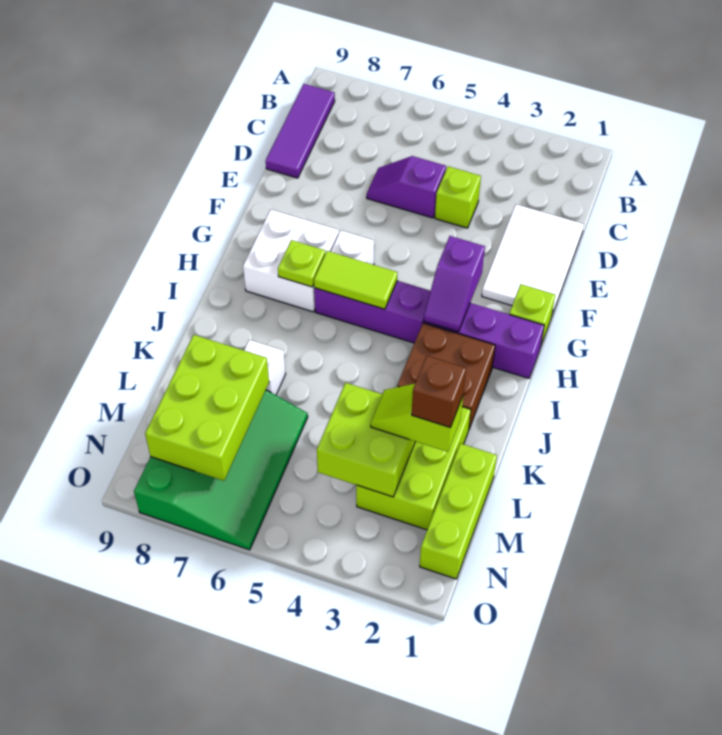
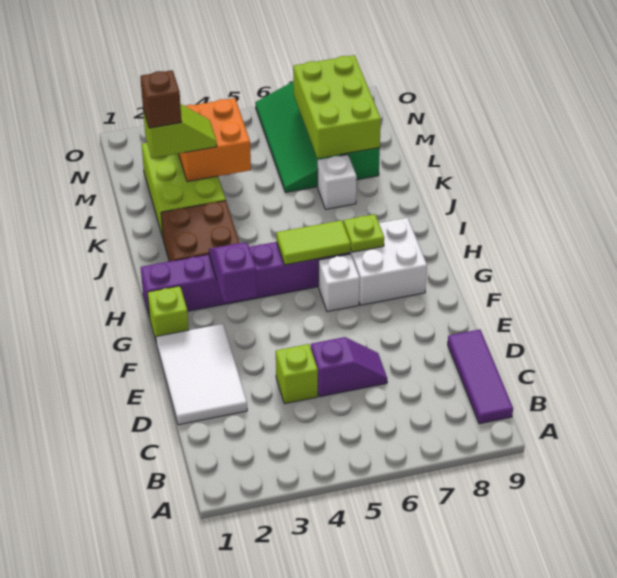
lime 1x3 brick [420,443,497,579] -> none
lime 2x2 brick [317,383,415,497] -> orange 2x2 brick [179,98,251,182]

